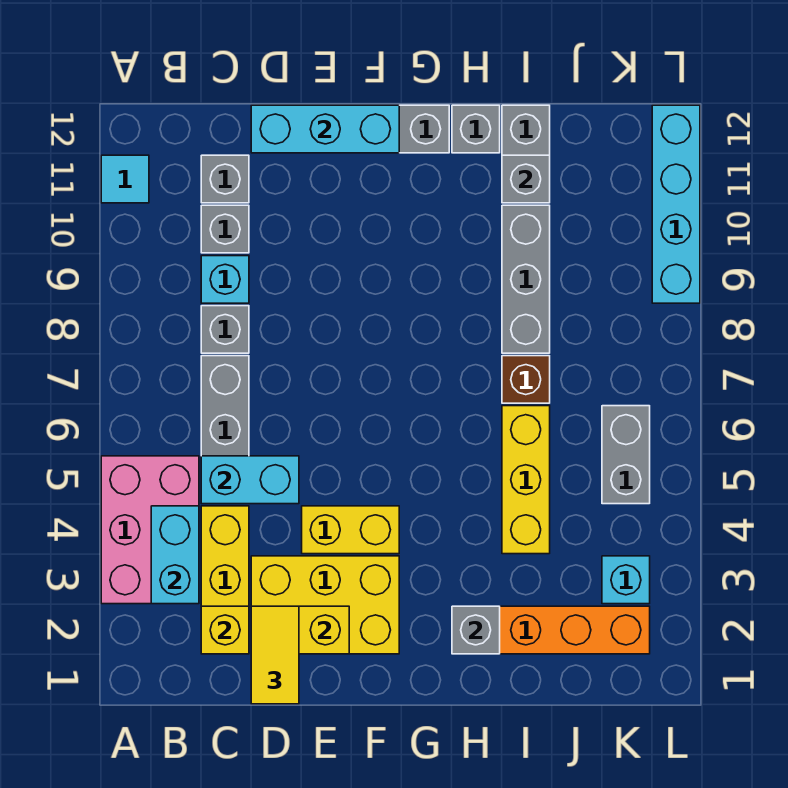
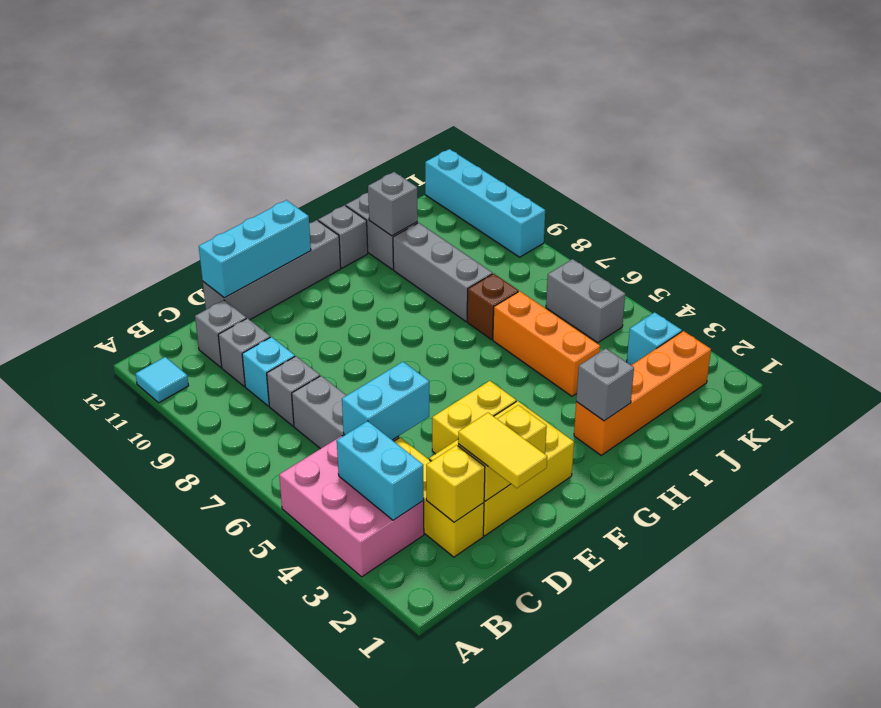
yellow 1x3 brick [502,406,550,554] -> orange 1x3 brick [493,291,600,396]

